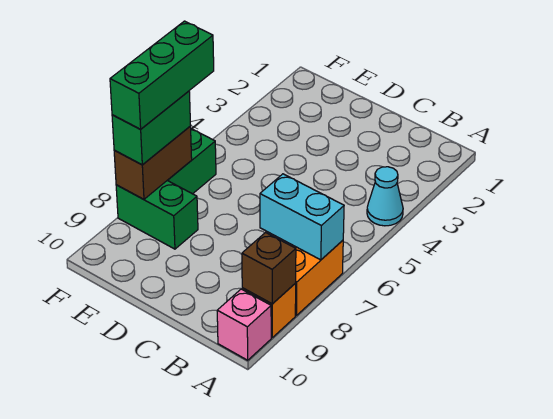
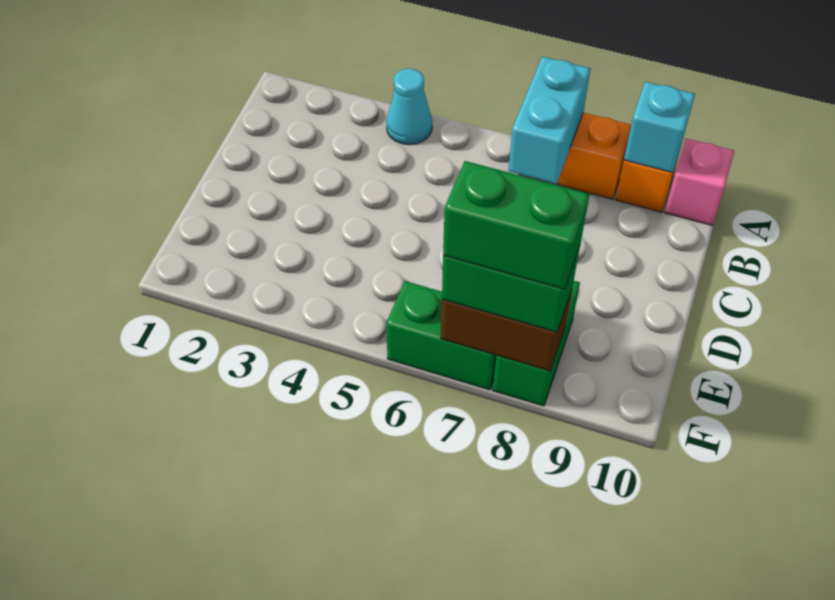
brown 1x1 brick [242,232,296,304] -> cyan 1x1 brick [624,82,695,173]
green 1x3 brick [110,21,214,129] -> green 1x2 brick [443,161,590,289]

